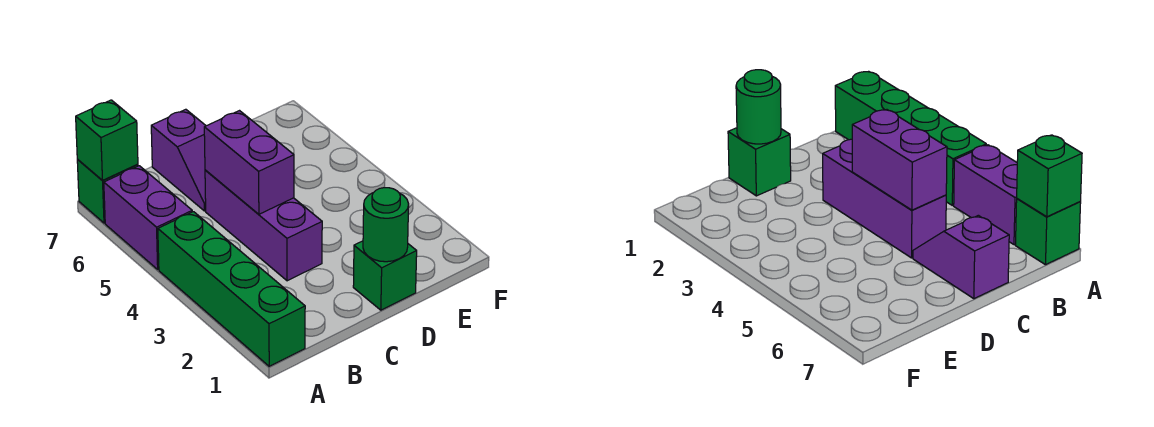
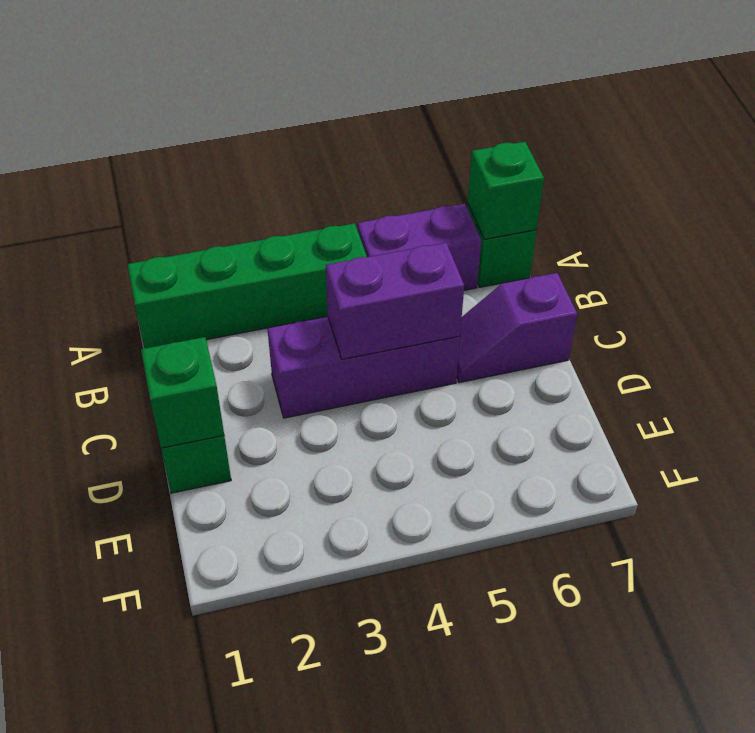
green 1x1 round brick [363,188,409,262] -> green 1x1 brick [141,337,224,448]

